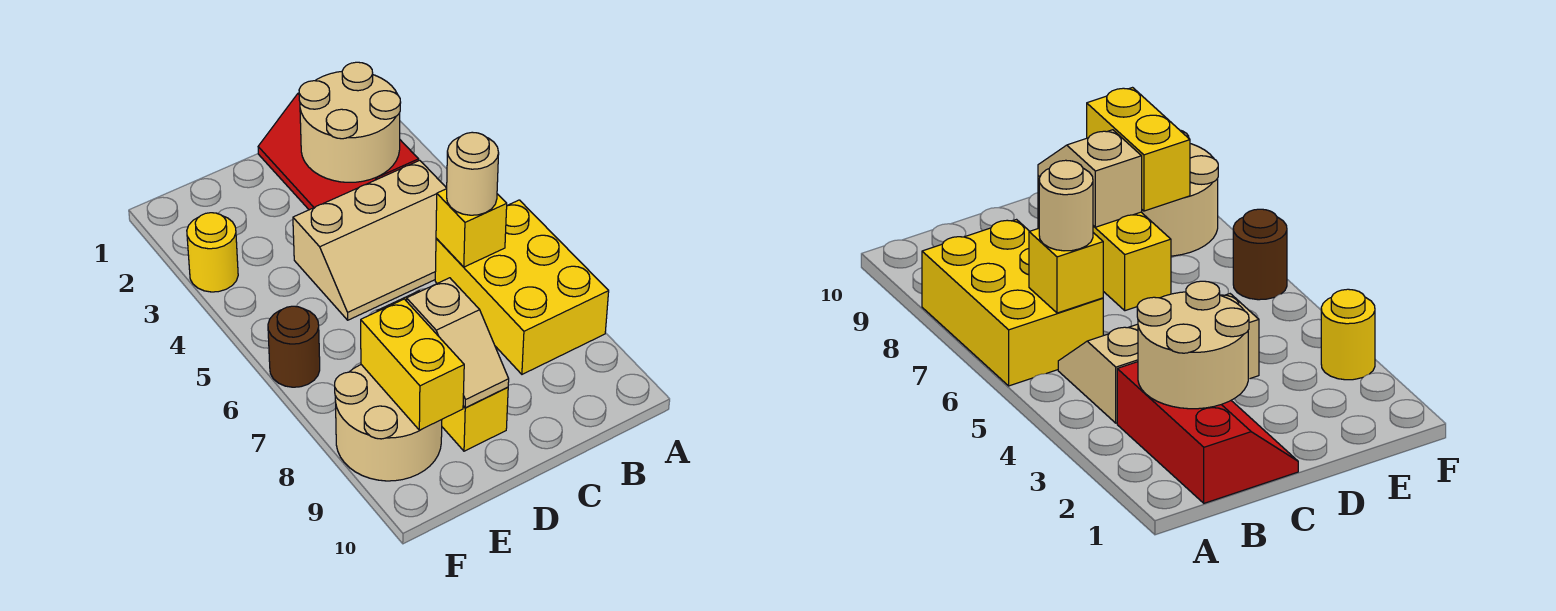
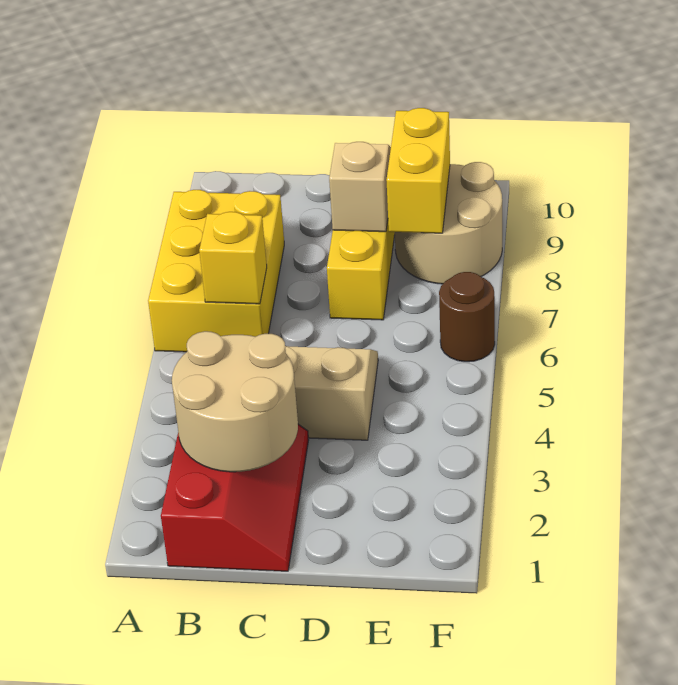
tan 1x1 round brick [447,132,499,215] -> none
yellow 1x1 round brick [187,213,238,292] -> none

